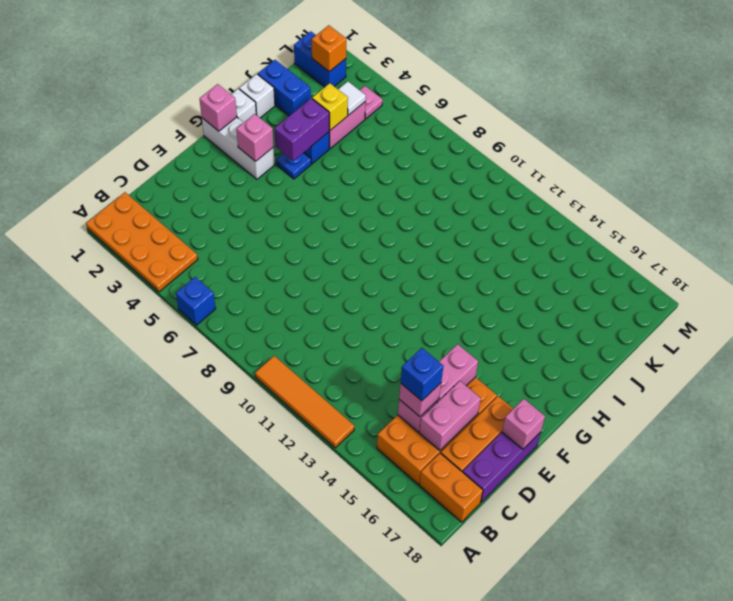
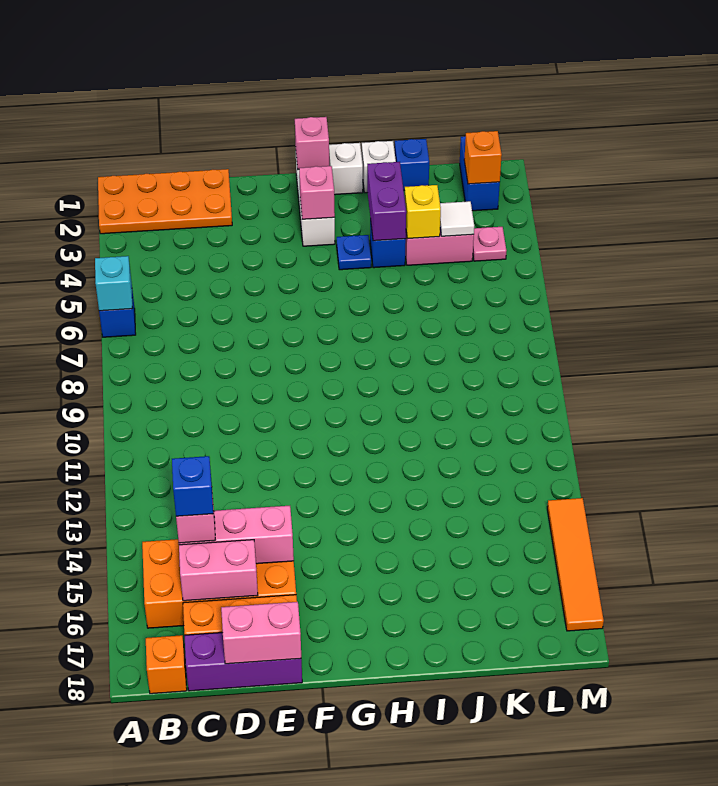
orange 2x4 plate [86,192,198,292] -> orange 2x4 plate turned to [98,169,232,234]
none -> cyan 1x1 brick [95,256,133,311]
orange 1x4 tile [255,356,354,448] -> orange 1x4 tile moved to [547,498,604,631]
orange 1x2 brick [419,453,483,522] -> orange 1x1 brick [146,635,187,694]
pink 1x1 brick [502,399,545,449] -> pink 1x2 brick [221,602,301,664]
purple 1x2 brick [274,98,329,161] -> purple 1x2 brick turned to [367,162,406,241]
blue 1x2 brick [258,60,311,116] -> blue 1x1 brick [395,139,429,190]

